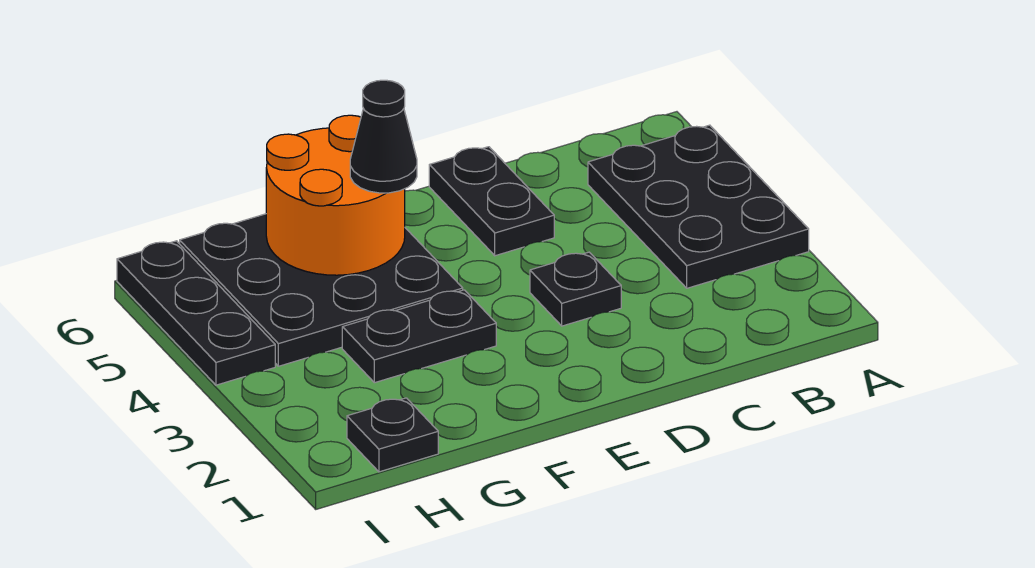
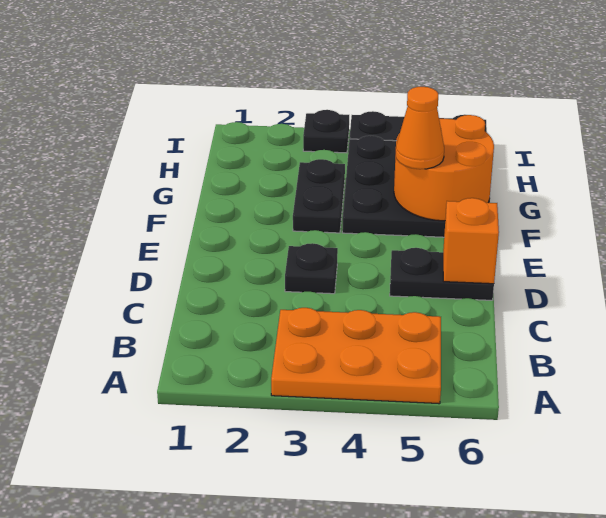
black 2x3 plate [588,125,809,288] -> orange 2x3 plate [271,308,441,404]
none -> orange 1x1 brick [443,198,499,284]
black 1x1 cone [350,80,417,193] -> orange 1x1 cone [396,87,444,169]
black 1x1 plate [347,398,438,472] -> black 1x1 plate moved to [303,110,349,153]

